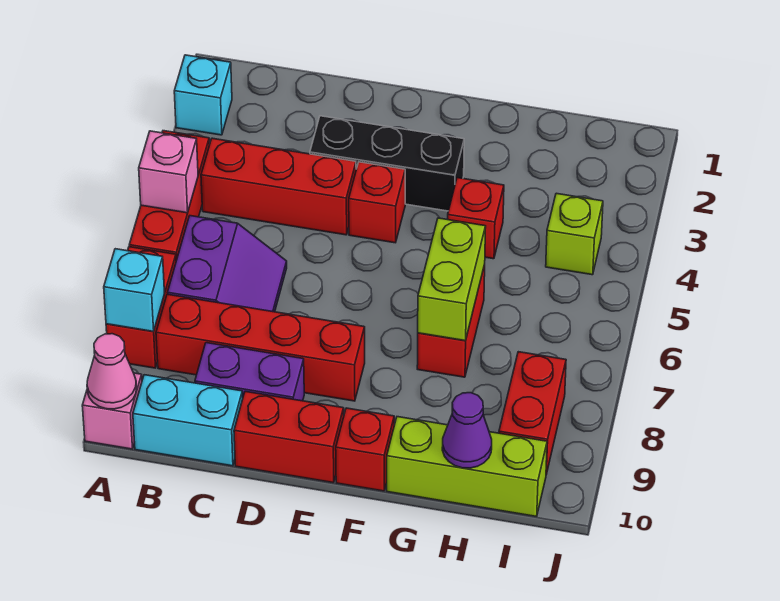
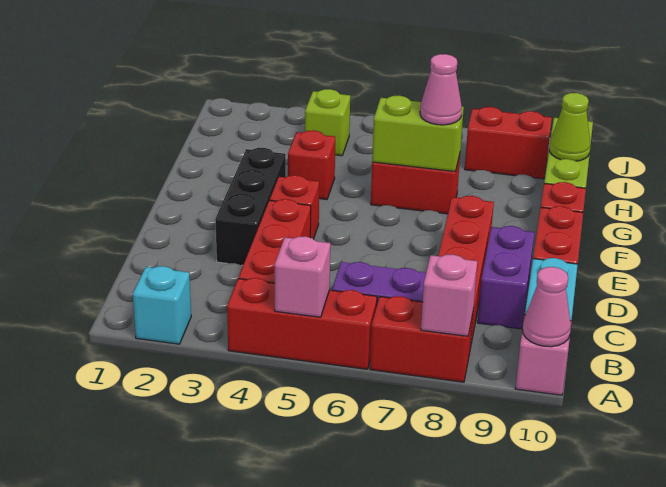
cyan 1x1 brick [104,249,165,332] -> pink 1x1 brick [421,255,477,336]
none -> pink 1x1 cone [420,54,462,125]
purple 1x1 cone [442,393,492,468] -> lime 1x1 cone [549,93,591,161]

